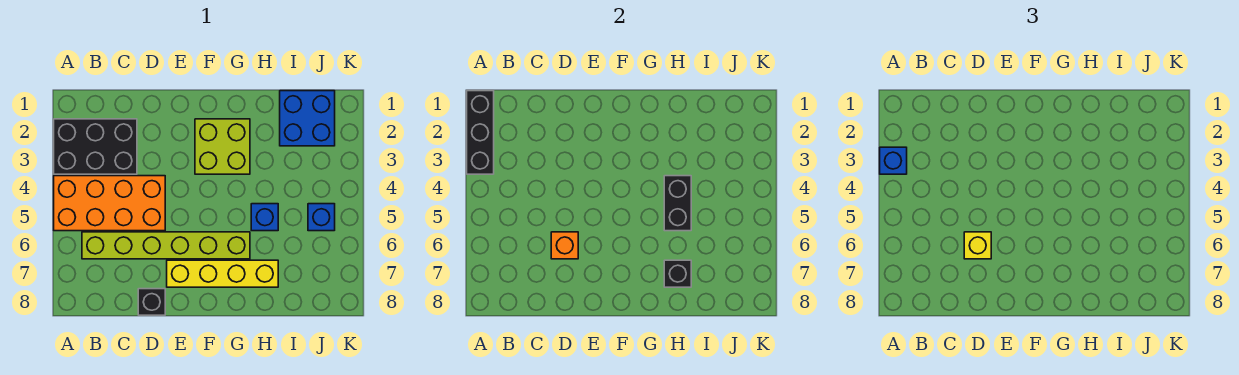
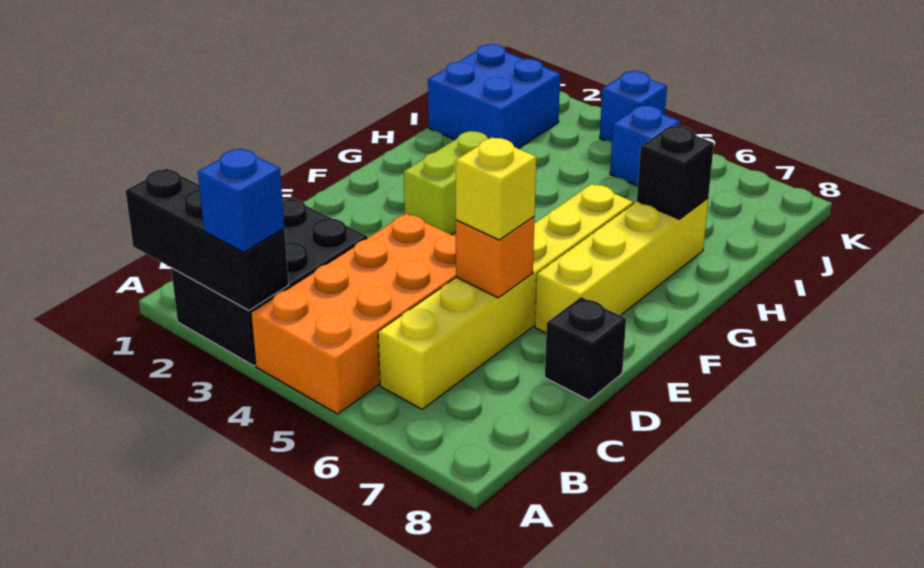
lime 1x6 brick [82,232,250,259] -> yellow 1x6 brick [378,184,633,409]
lime 2x2 brick [195,119,250,174] -> lime 1x2 brick [404,131,488,235]
black 1x2 brick [664,176,691,231] -> none
blue 1x1 brick [251,204,278,231] -> blue 1x1 brick moved to [600,71,667,142]

